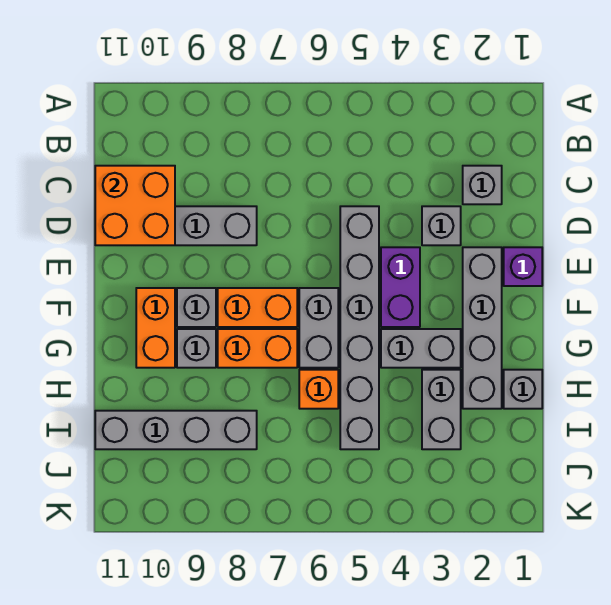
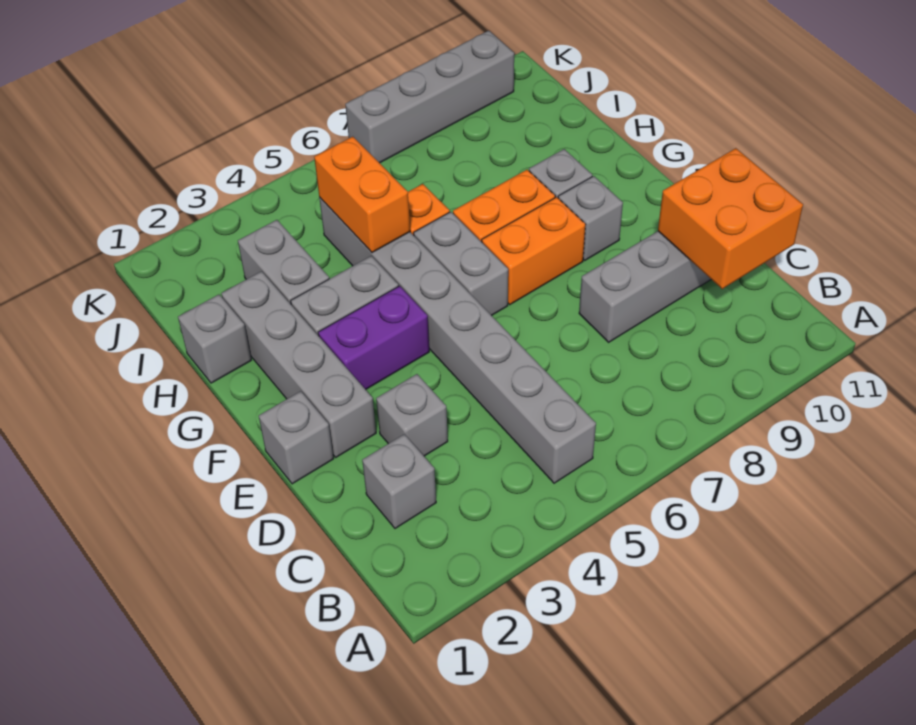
grey 1x6 brick [340,206,379,449] -> grey 1x8 brick [319,197,596,483]
purple 1x1 brick [504,247,542,286] -> grey 1x1 brick [259,391,334,484]
purple 1x2 brick [381,247,420,327] -> purple 1x2 brick turned to [318,286,429,390]
orange 1x2 brick [136,288,175,368] -> orange 1x2 brick moved to [314,137,410,253]
grey 1x4 brick [95,411,257,449] -> grey 1x4 brick moved to [345,31,514,163]

